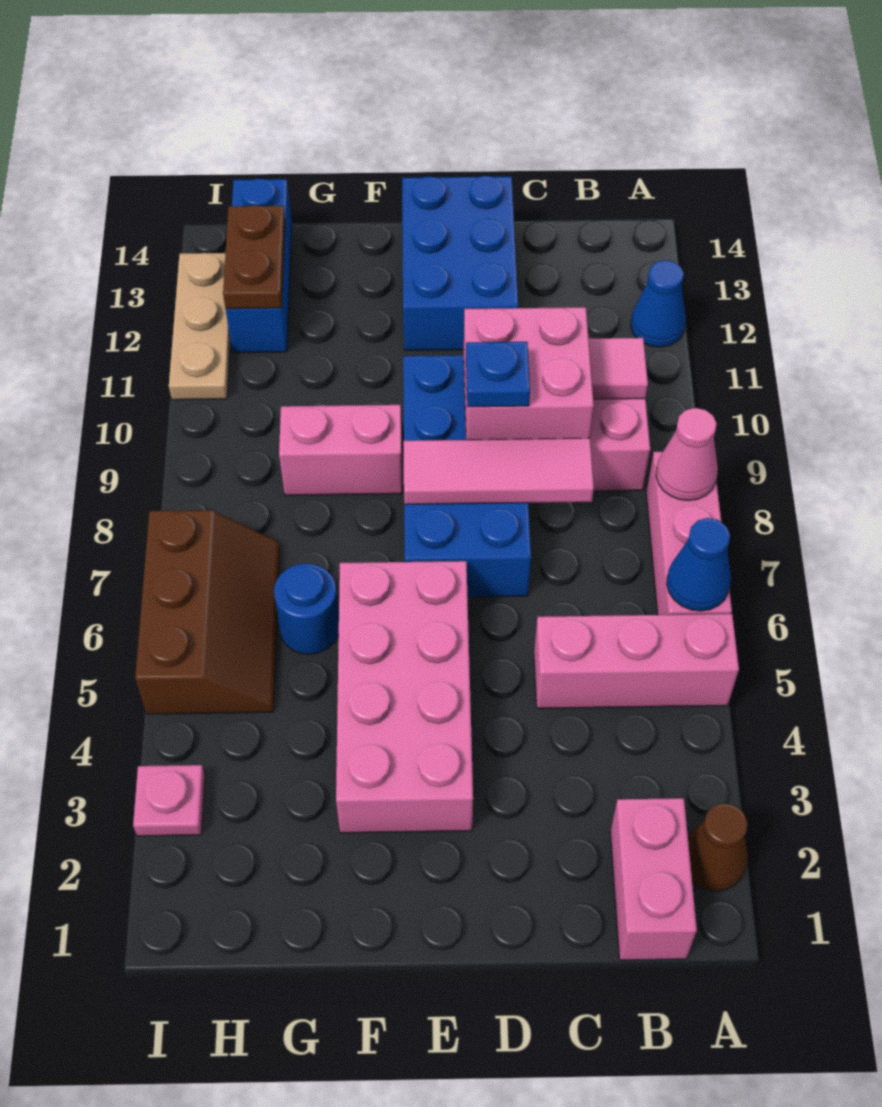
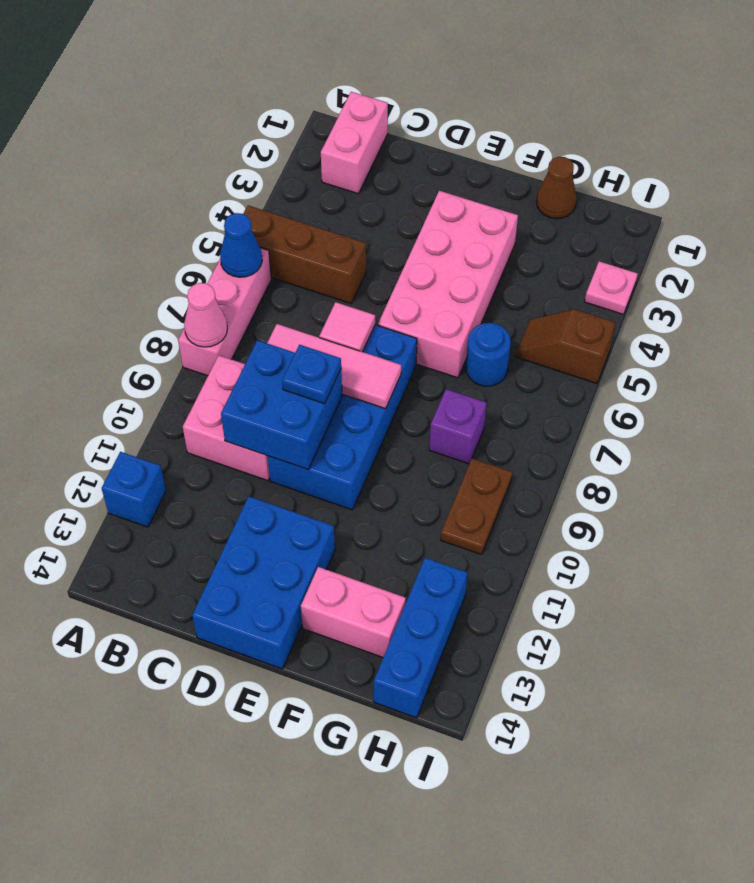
brown 1x1 cone [688,803,748,891] -> brown 1x1 cone moved to [536,157,577,219]
pink 1x3 brick [534,614,739,708] -> brown 1x3 brick [243,205,366,303]
blue 1x1 cone [631,260,686,347] -> blue 1x1 brick [102,452,166,527]
pink 1x1 tile [589,338,648,399] -> pink 1x1 tile moved to [319,302,375,352]
pink 2x2 brick [464,307,594,440] -> blue 2x2 brick [221,340,342,469]
pink 1x2 brick [279,405,402,495] -> pink 1x2 brick moved to [301,567,406,657]
none -> purple 1x1 brick [429,389,487,464]
brown 2x3 slope [135,510,280,714] -> brown 1x2 slope [516,309,615,383]
brown 1x2 plate [223,205,285,309] -> brown 1x2 plate moved to [441,458,512,555]
tan 1x3 plate [169,253,231,400] -> none

